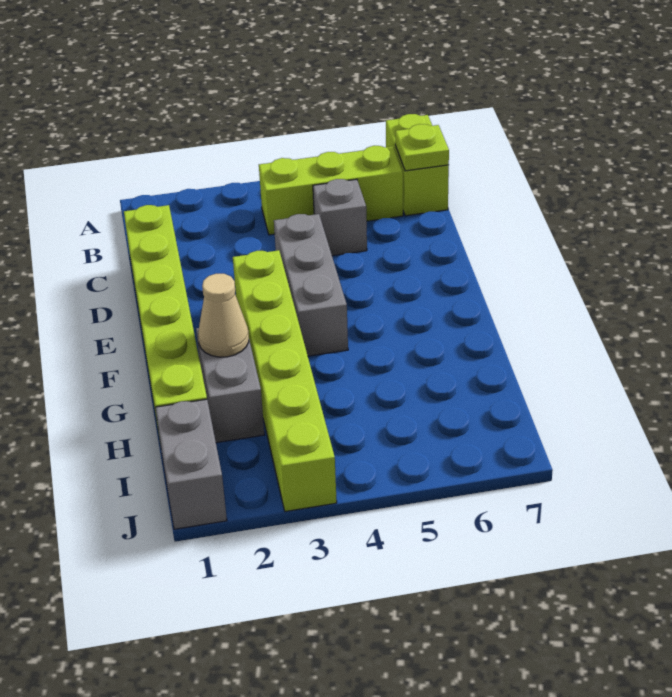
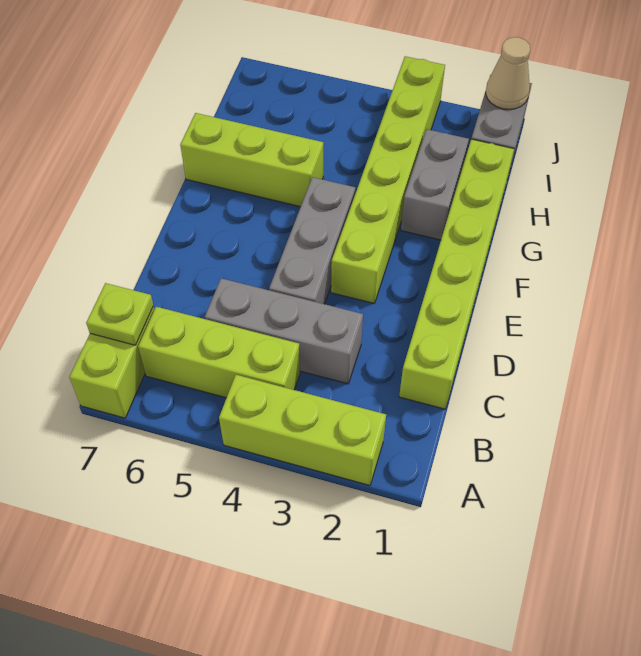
none -> lime 1x3 brick [219,375,386,485]
grey 1x1 brick [313,179,367,256] -> grey 1x3 brick [205,278,363,384]
tan 1x1 cone [198,274,249,357] -> tan 1x1 cone moved to [486,37,530,109]
none -> lime 1x3 brick [180,113,323,207]

